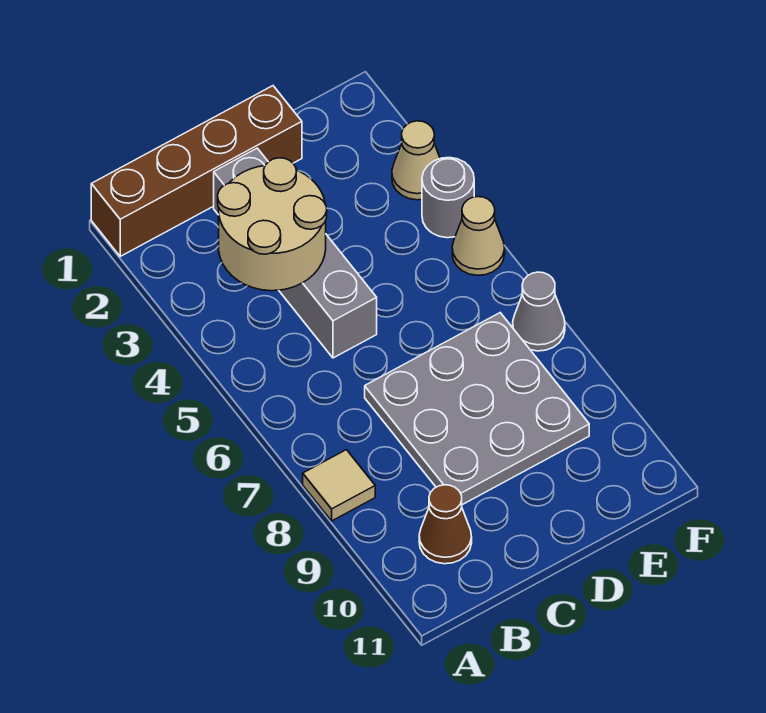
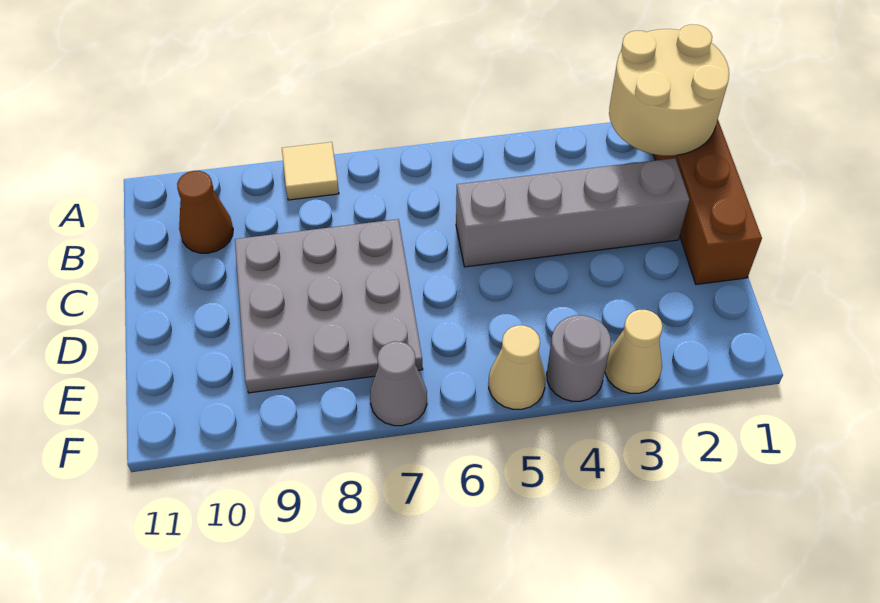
tan 2x2 round brick [218,158,327,291] -> tan 2x2 round brick moved to [609,24,729,156]

